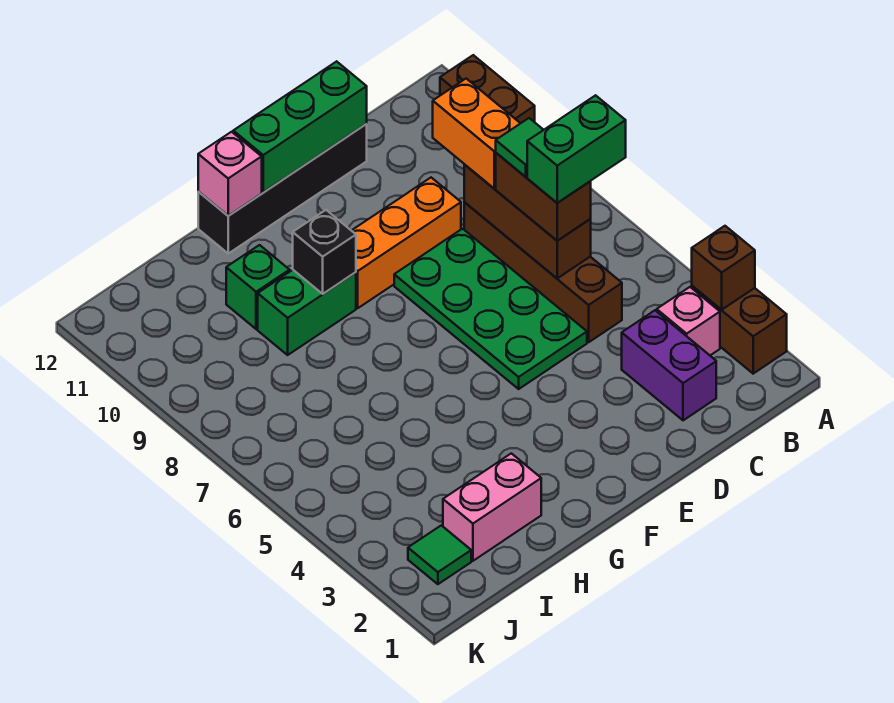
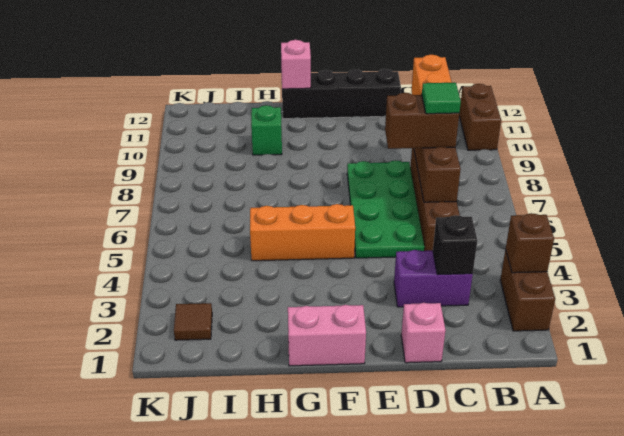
pink 1x1 brick [657,287,720,355] -> pink 1x1 brick moved to [401,303,446,363]
green 1x2 brick [527,95,626,203] -> none
purple 1x2 brick [622,310,716,420] -> purple 1x2 brick turned to [394,250,473,307]
brown 1x2 brick [496,153,591,241] -> brown 1x2 brick turned to [385,93,459,149]
orange 1x3 brick [352,178,461,308] -> orange 1x3 brick moved to [250,204,355,261]
green 1x3 brick [233,61,367,192] -> none
green 1x2 brick [258,270,356,355] -> none
black 1x1 brick [293,210,356,294] -> black 1x1 brick moved to [433,215,477,275]
pink 1x2 brick [443,453,541,561] -> pink 1x2 brick moved to [288,305,366,366]
green 1x1 tile [408,525,471,584] -> brown 1x1 tile [174,303,212,340]

